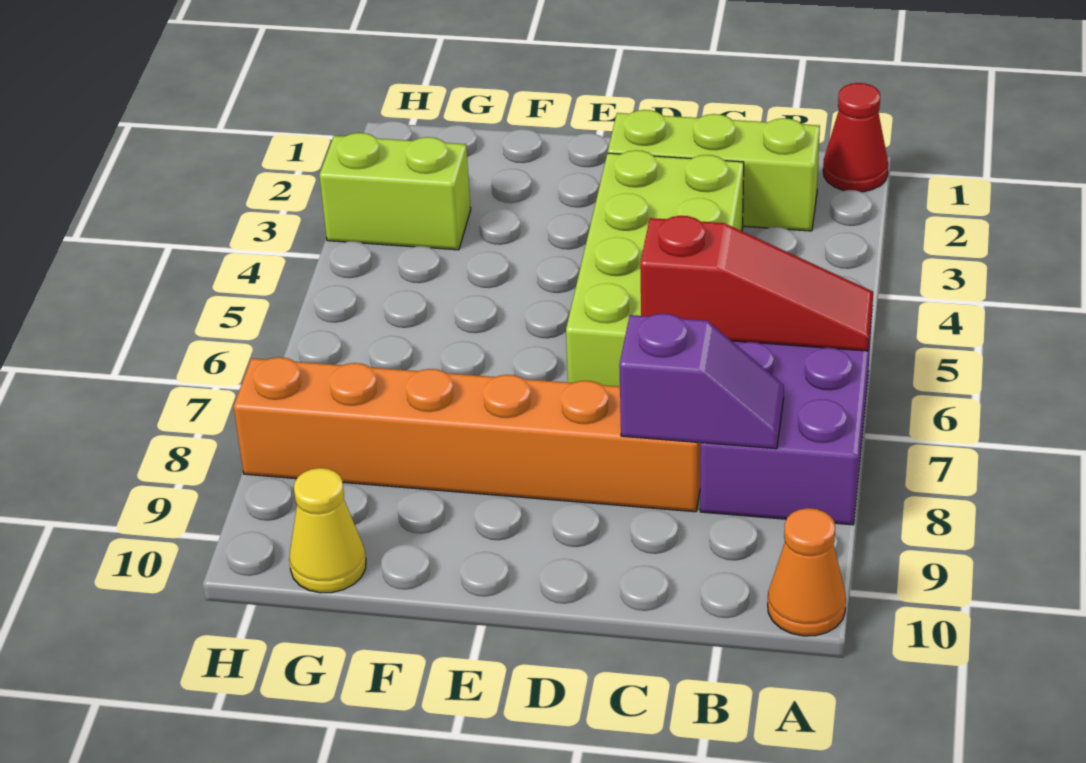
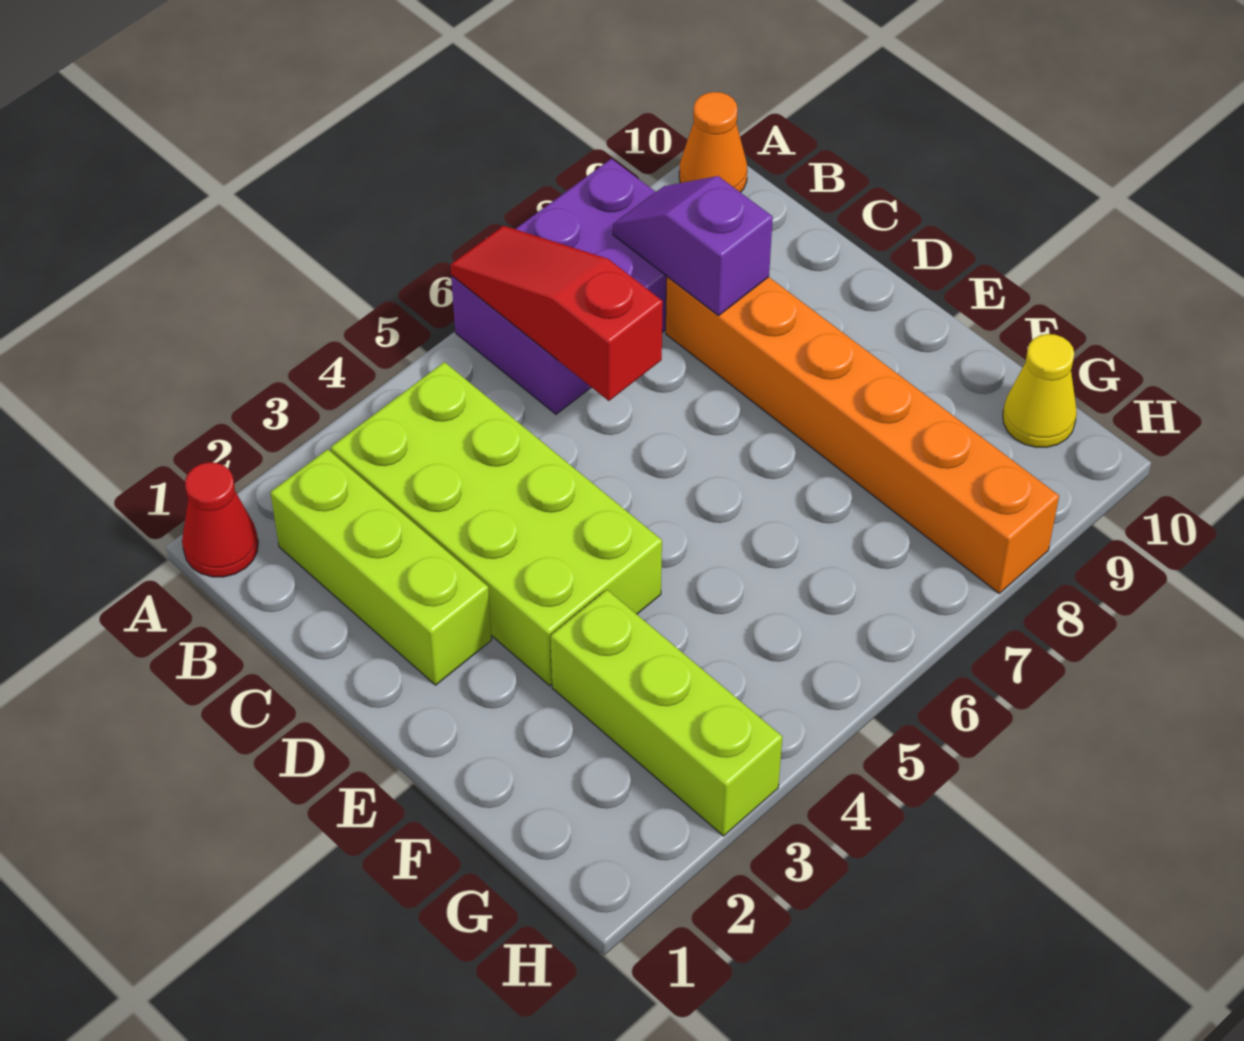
lime 2x4 brick [566,150,744,386] -> lime 2x4 brick turned to [331,362,662,686]
lime 1x2 brick [319,133,471,250] -> lime 1x3 brick [551,590,782,836]

